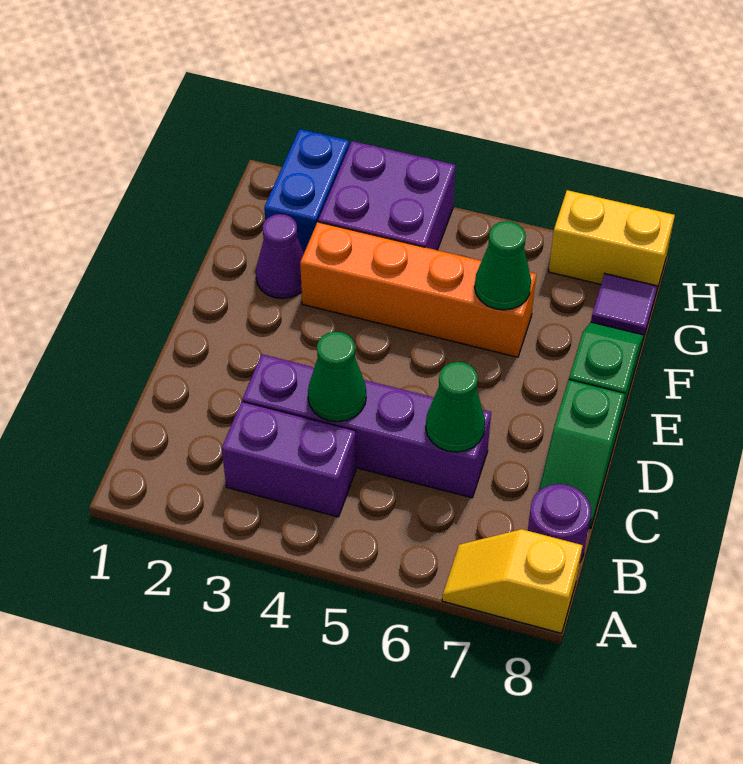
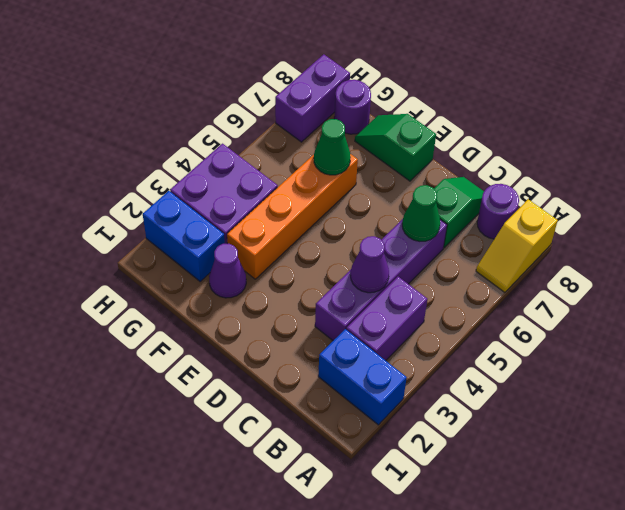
none -> blue 1x2 brick [318,329,407,425]
green 1x1 cone [308,332,366,422] -> purple 1x1 cone [351,236,389,293]
green 1x2 slope [539,380,625,529] -> green 1x2 slope turned to [434,177,484,248]
purple 1x1 tile [591,274,657,336] -> purple 1x1 round brick [334,80,371,134]
yellow 1x2 brick [549,190,675,292] -> purple 1x2 brick [275,54,350,142]

